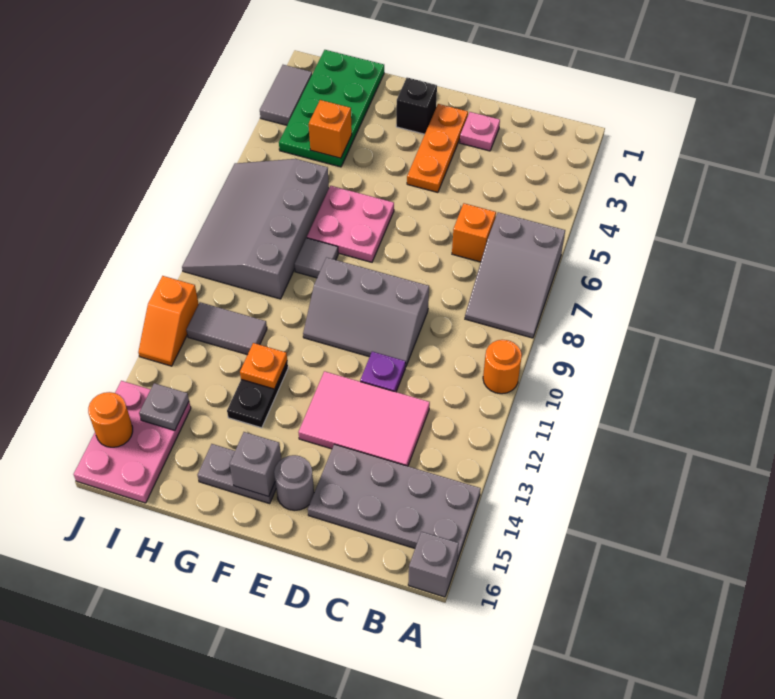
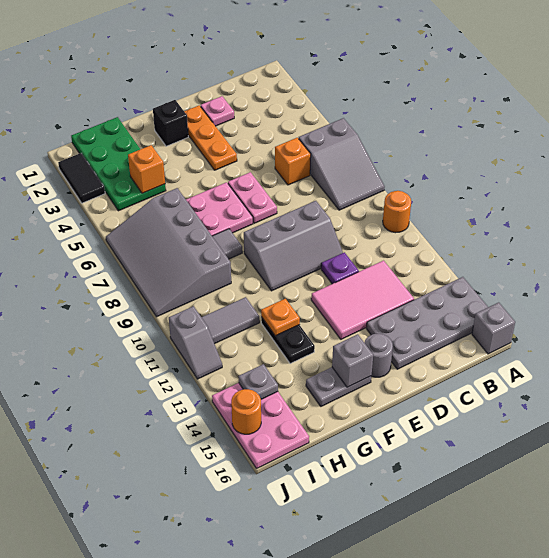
none -> pink 1x2 plate [228,172,277,223]
grey 1x2 tile [260,65,312,125] -> black 1x2 tile [58,153,105,203]
orange 1x2 slope [138,276,199,366] -> grey 1x2 slope [169,306,222,379]

